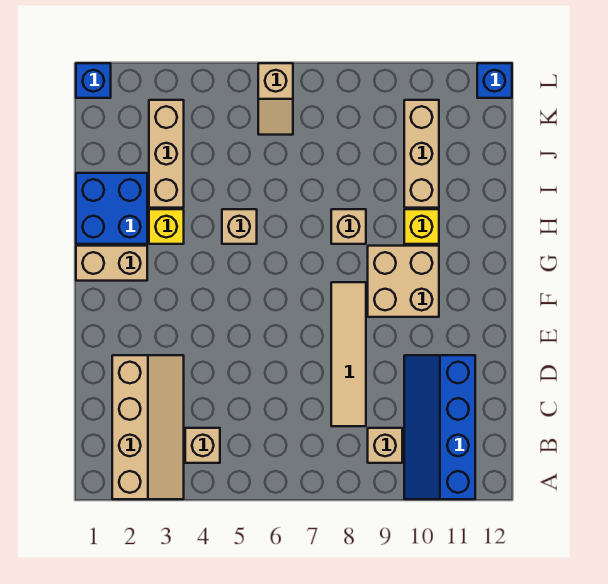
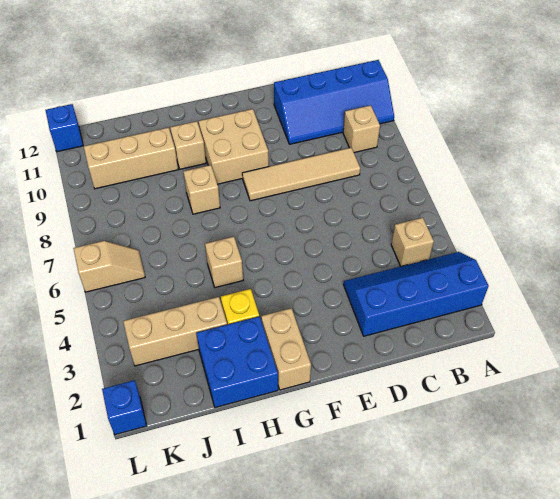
tan 2x4 slope [112,355,184,499] -> blue 2x4 slope [343,252,488,336]
yellow 1x1 brick [404,209,439,244] -> tan 1x1 brick [170,121,206,169]

